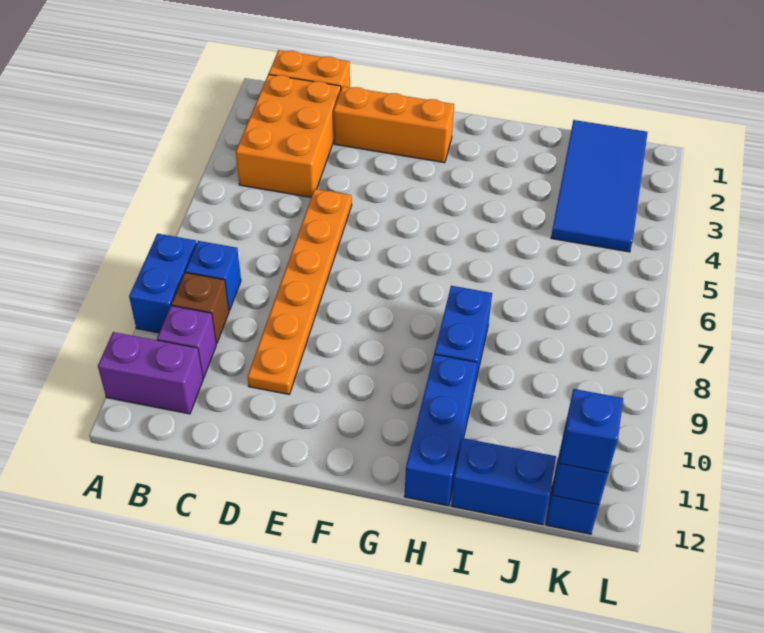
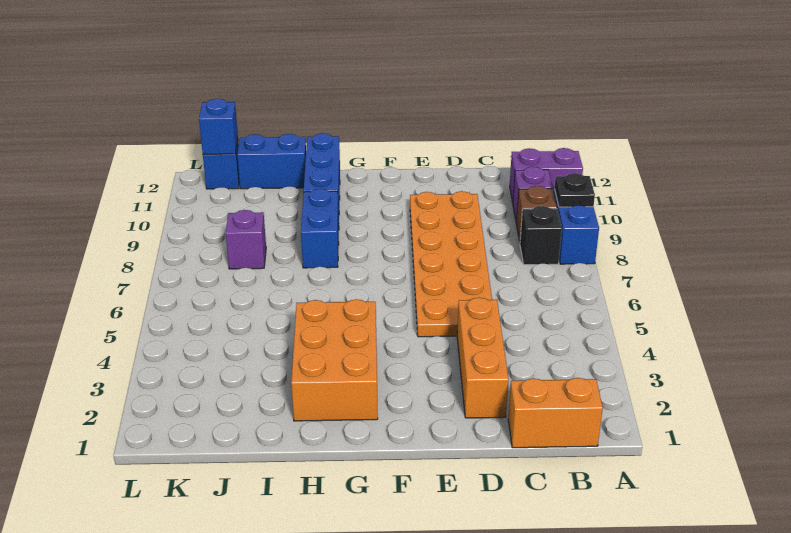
none -> black 1x1 plate [555,173,595,207]
orange 2x3 brick [236,74,341,197] -> orange 2x3 brick moved to [291,299,378,421]
blue 1x1 brick [186,241,241,311] -> black 1x1 brick [520,206,562,265]
orange 1x3 brick [334,86,454,163] -> orange 1x3 brick turned to [457,298,509,418]
orange 1x6 plate [247,189,352,394] -> orange 2x6 plate [410,191,492,337]
blue 2x4 tile [551,120,648,252] -> none
none -> purple 1x1 brick [226,210,266,269]
blue 1x1 brick [559,389,623,473] -> none

